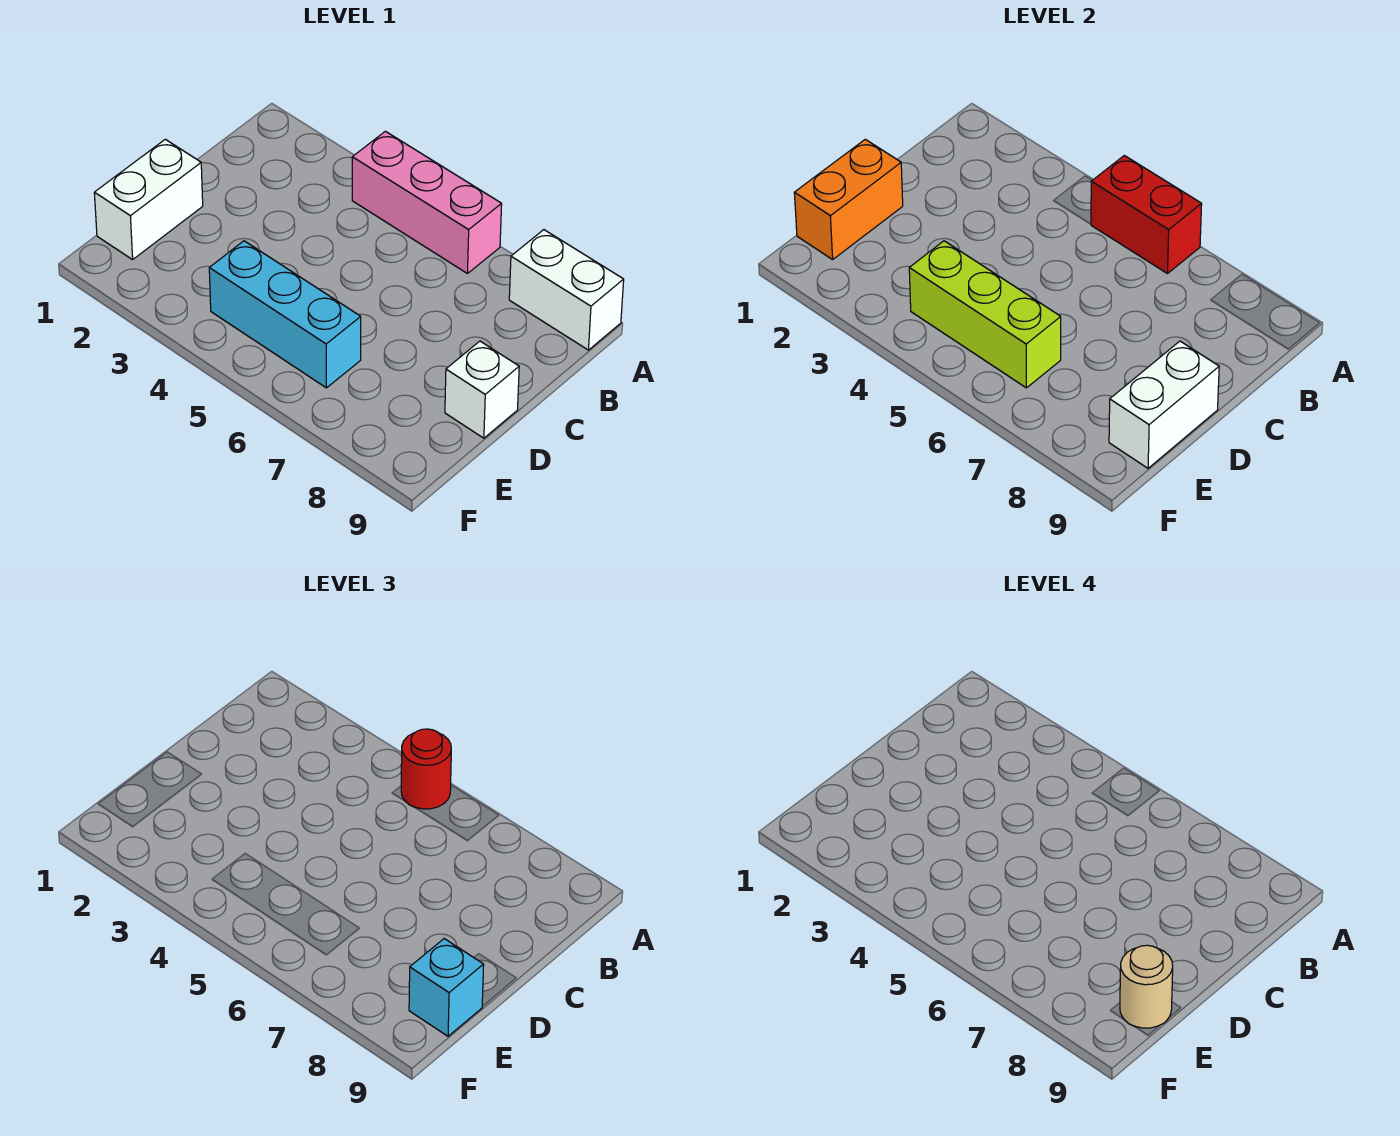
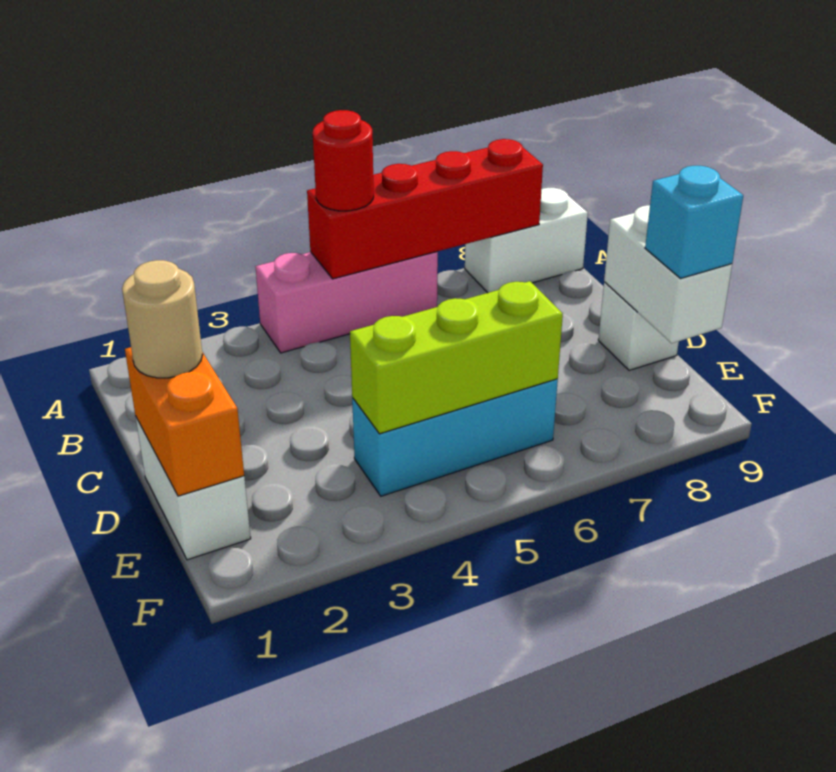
red 1x2 brick [1091,156,1202,274] -> red 1x4 brick [307,139,543,279]
tan 1x1 round brick [1120,945,1173,1028] -> tan 1x1 round brick moved to [122,260,202,378]

